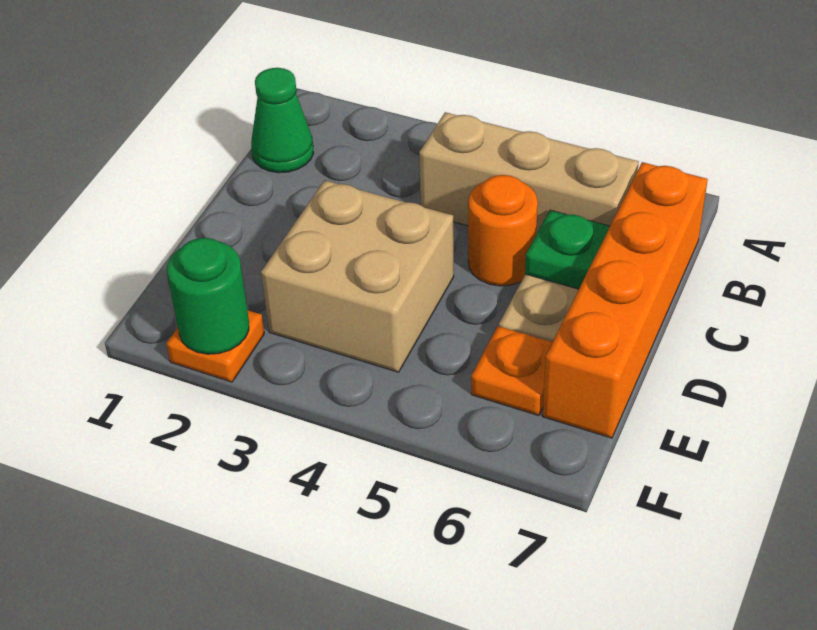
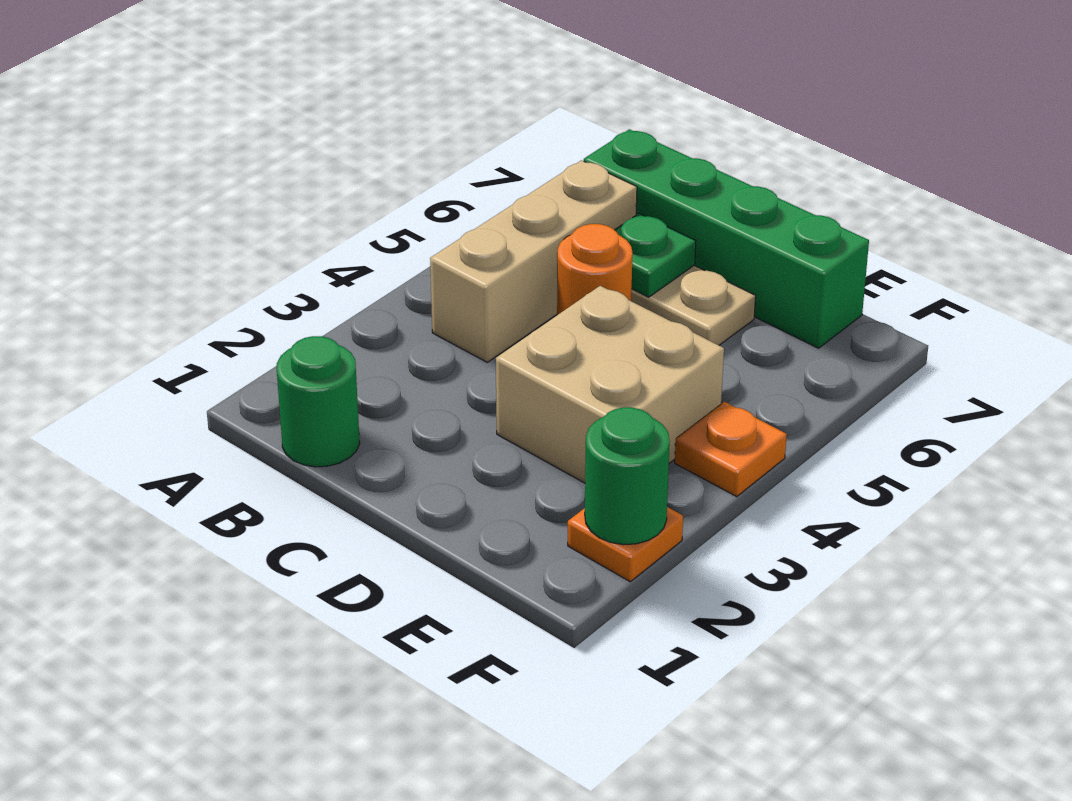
green 1x1 cone [251,68,314,173] -> green 1x1 round brick [277,336,360,467]
orange 1x4 brick [542,162,708,438] -> green 1x4 brick [584,129,869,348]
orange 1x1 plate [471,326,552,416] -> orange 1x1 plate moved to [675,402,787,497]

